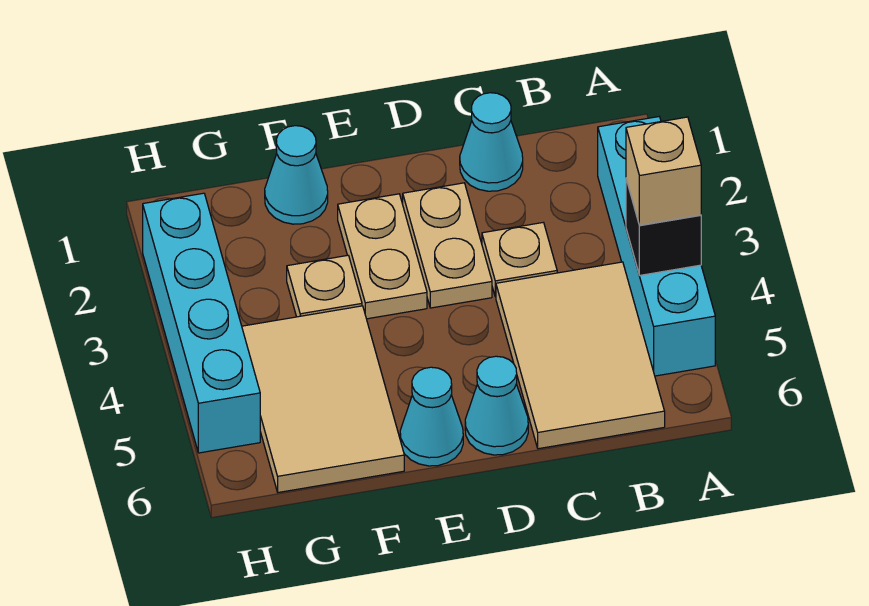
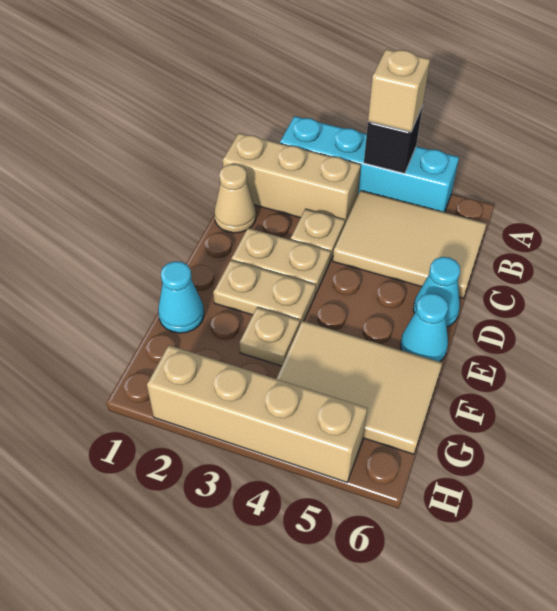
none -> tan 1x3 brick [223,133,361,223]
cyan 1x1 cone [460,93,523,191] -> tan 1x1 cone [214,164,256,233]
cyan 1x4 brick [143,193,260,453] -> tan 1x4 brick [147,345,367,482]

